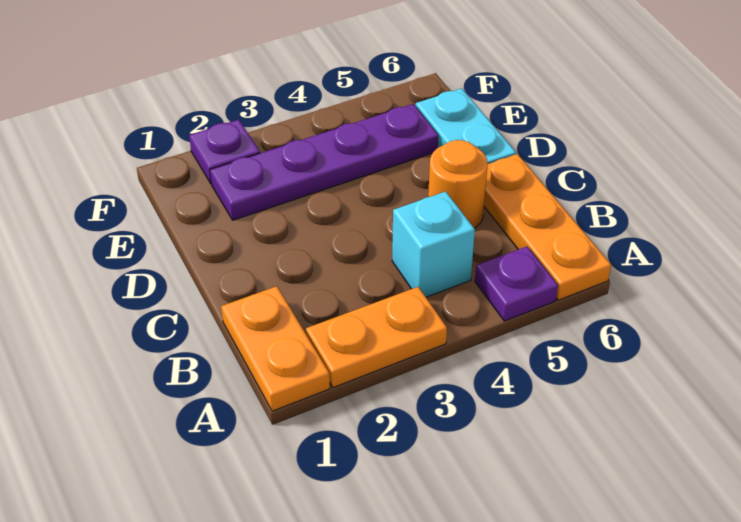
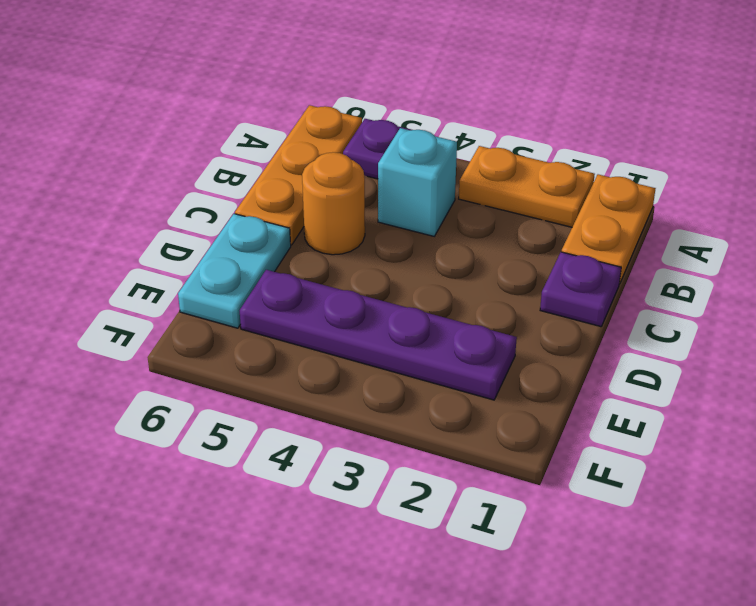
purple 1x1 plate [189,120,260,184] -> purple 1x1 plate moved to [540,252,621,327]

